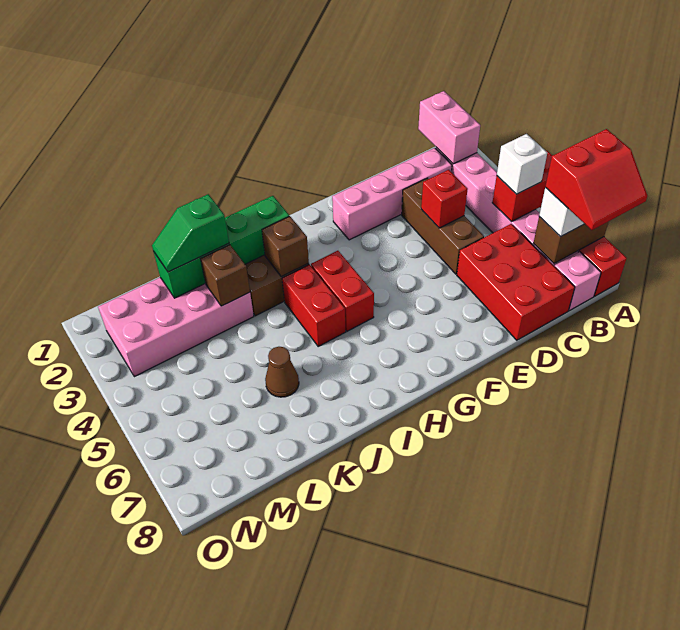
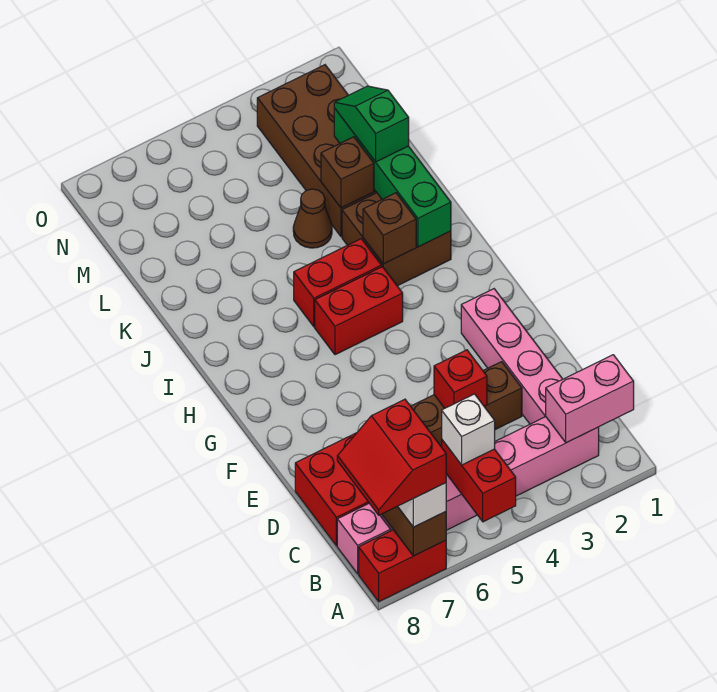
pink 2x4 brick [98,278,254,377] -> brown 2x4 brick [257,65,377,237]
brown 1x1 cone [265,347,299,397] -> brown 1x1 cone moved to [293,189,332,248]

